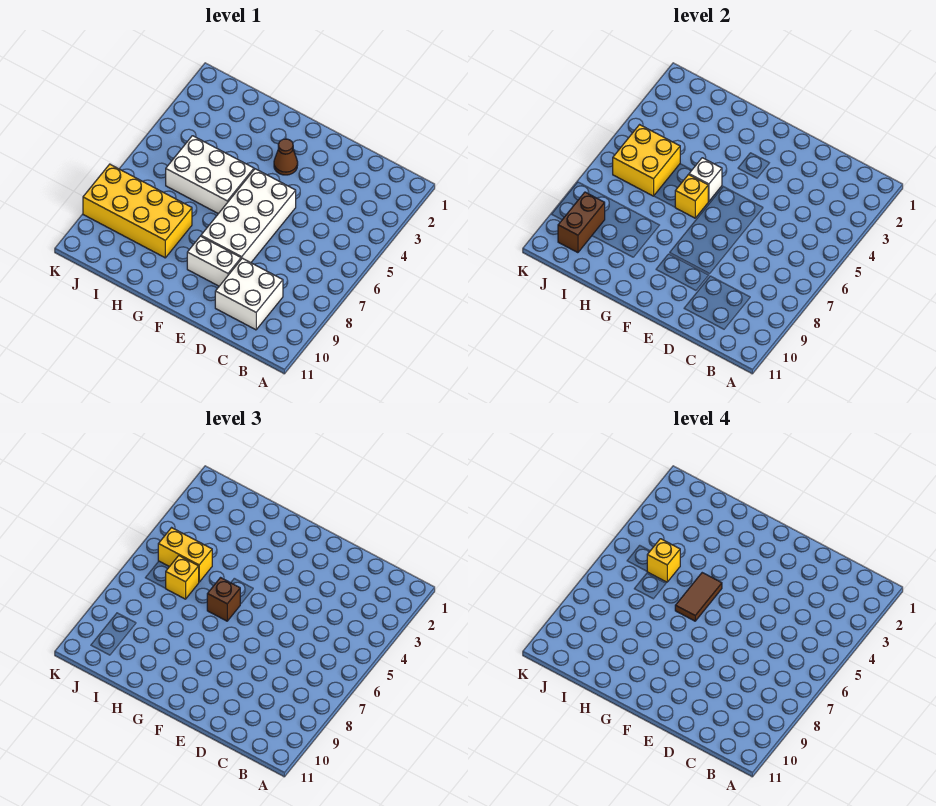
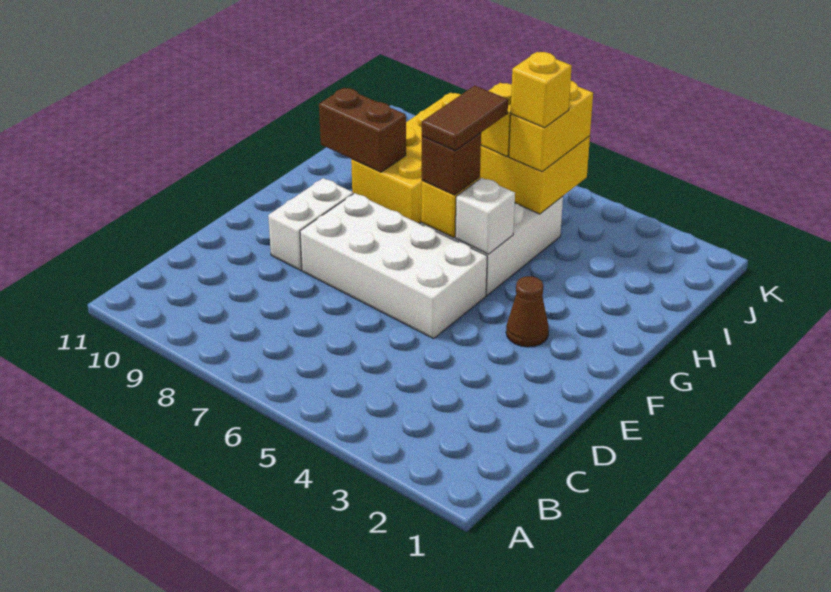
white 2x2 brick [215,258,283,330] -> none
brown 1x2 tile [675,573,722,621] -> brown 1x2 tile turned to [422,86,508,150]
brown 1x2 brick [558,192,605,253] -> brown 1x2 brick moved to [319,88,406,172]

